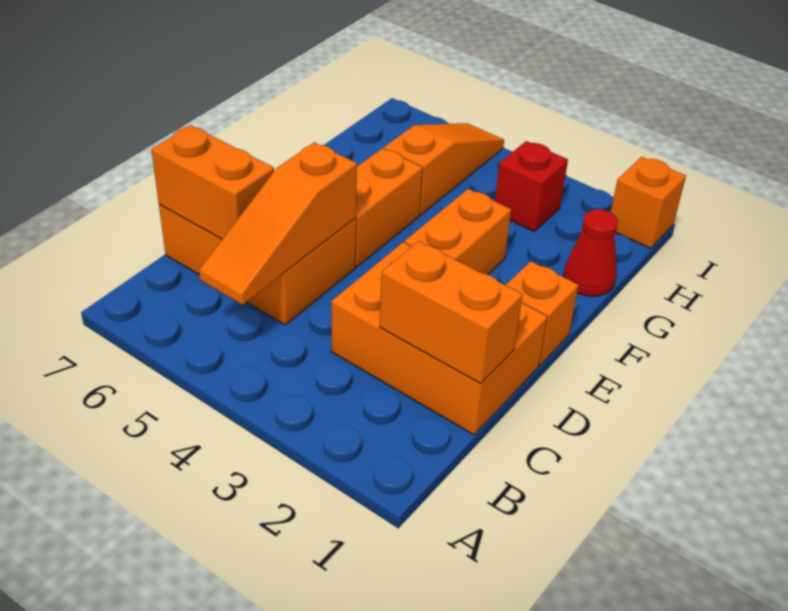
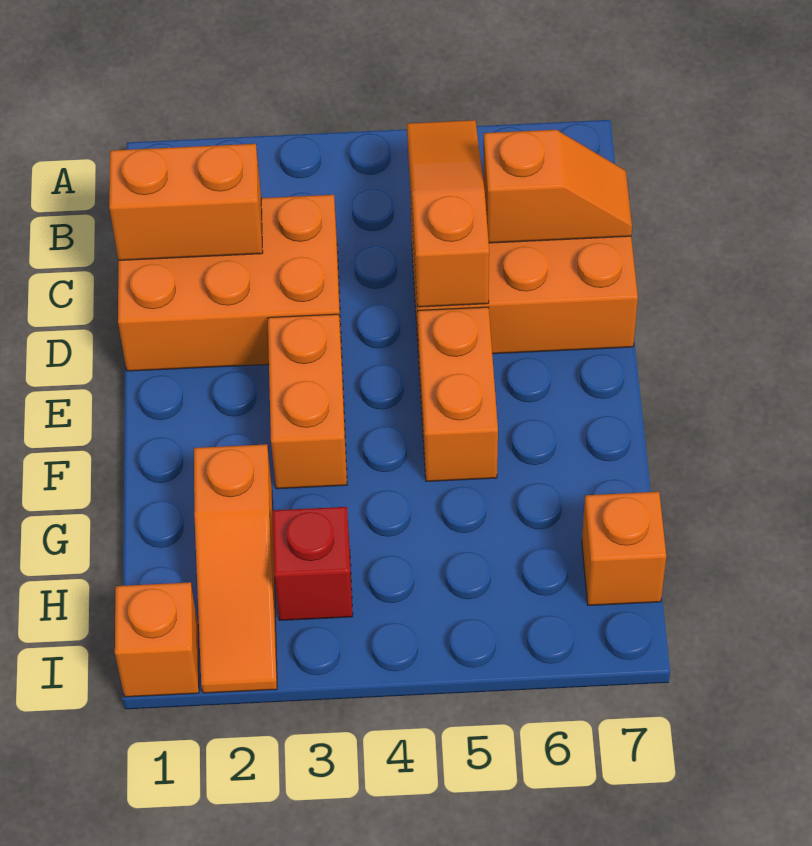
orange 1x2 brick [151,125,274,239] -> orange 1x2 slope [483,130,632,243]
orange 1x1 brick [506,261,579,365] -> orange 1x1 brick moved to [582,492,666,605]
red 1x1 cone [564,209,618,296] -> none
orange 1x3 slope [384,123,504,215] -> orange 1x3 slope moved to [194,444,277,693]

